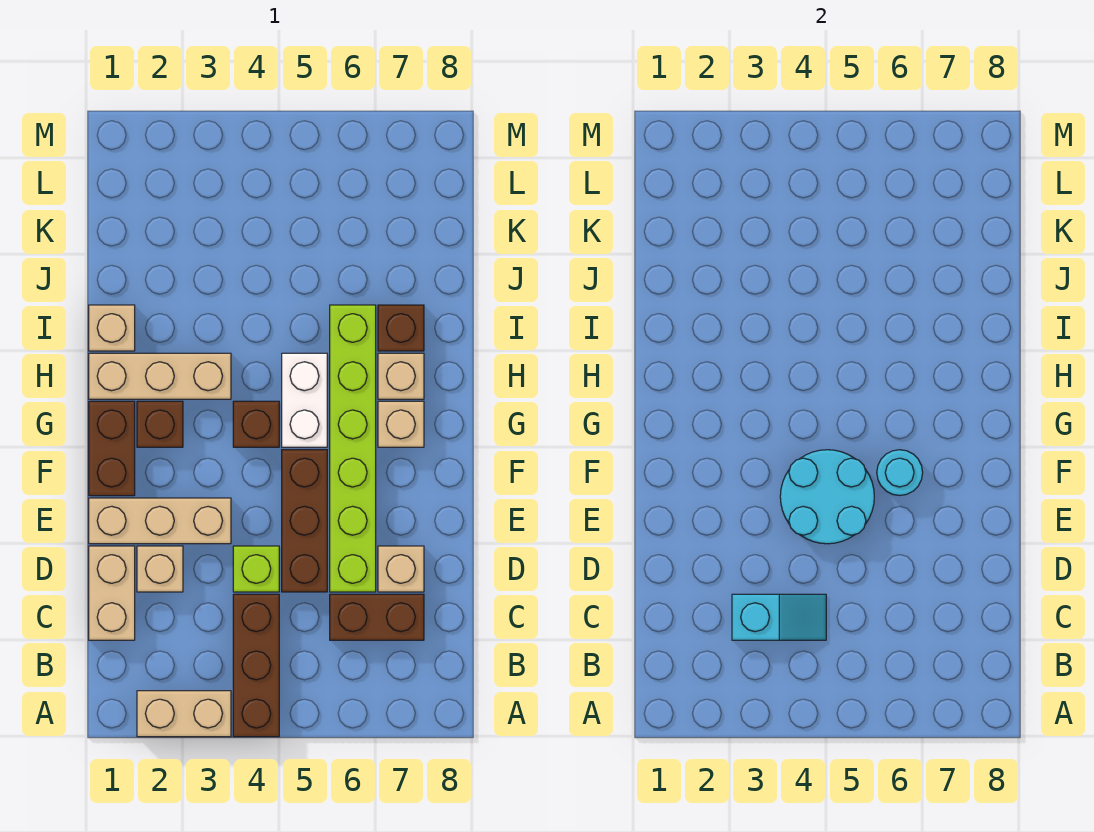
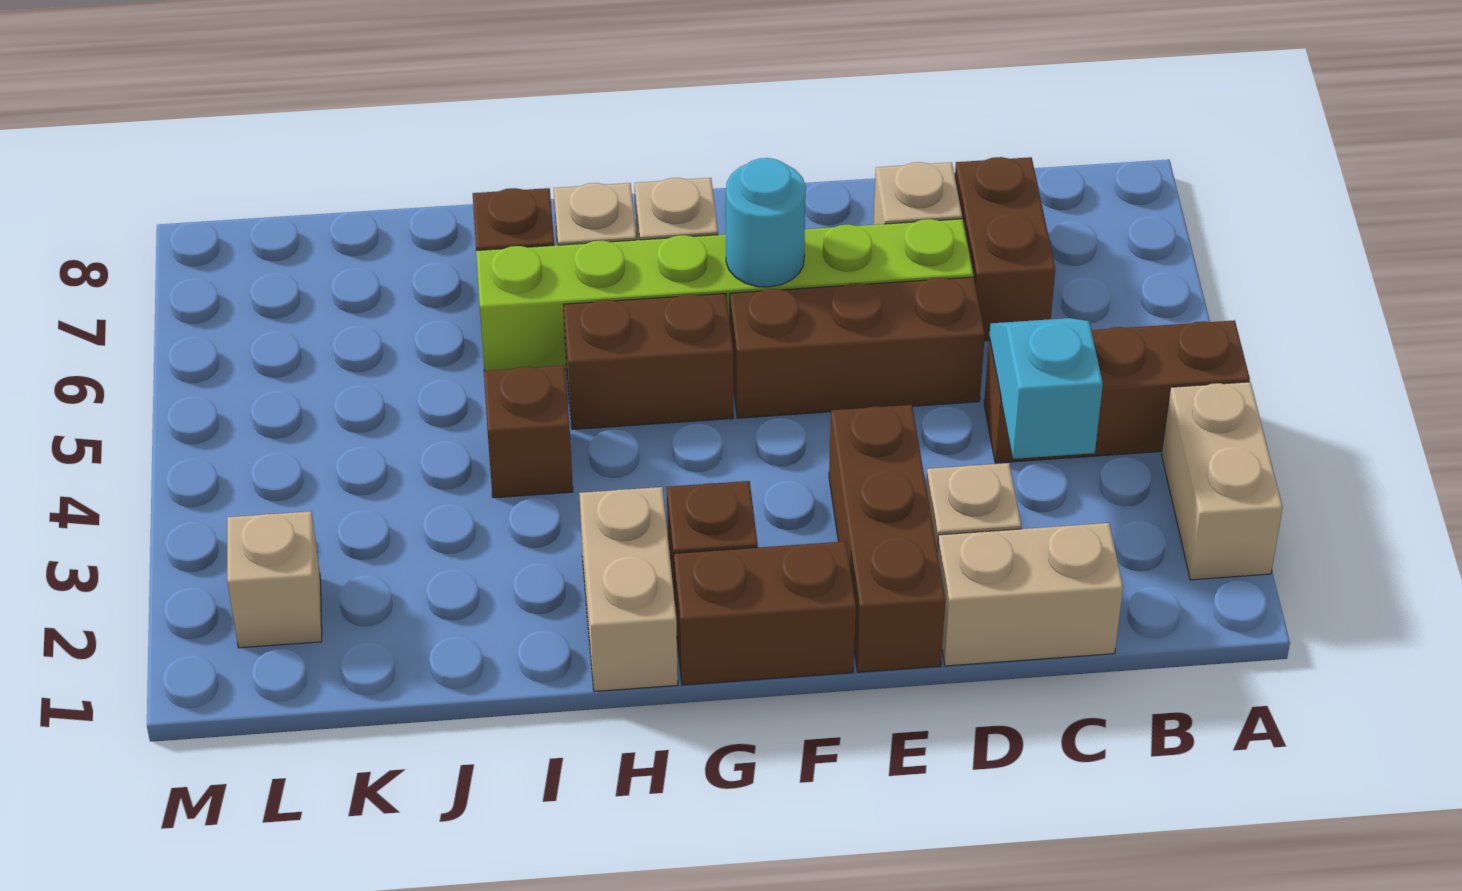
lime 1x1 brick [233,546,279,592] -> none
tan 1x3 brick [89,498,231,544] -> brown 1x3 brick [829,405,945,672]
cyan 2x2 round brick [780,450,874,544] -> none
brown 1x1 brick [233,401,279,447] -> brown 1x1 brick moved to [484,365,573,498]
white 1x2 brick [282,353,327,447] -> brown 1x2 brick [564,294,733,429]
tan 1x3 brick [89,353,231,399] -> tan 1x2 brick [579,487,678,691]
tan 1x1 brick [89,305,135,351] -> tan 1x1 brick moved to [227,511,322,648]

